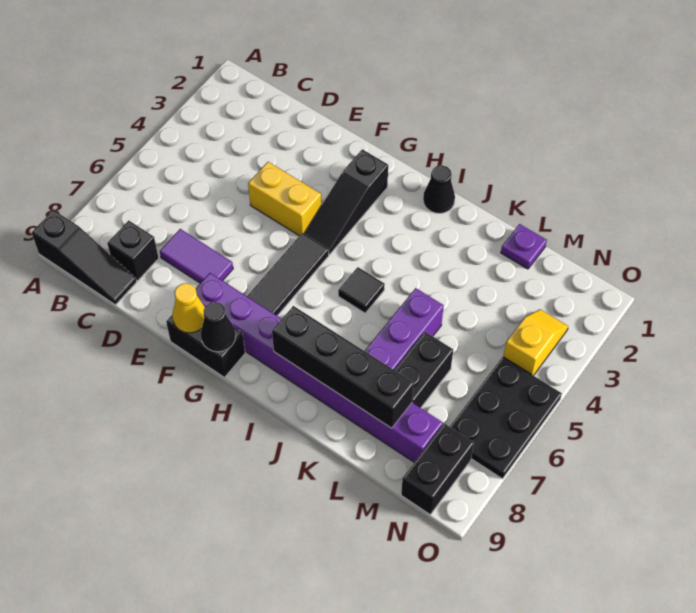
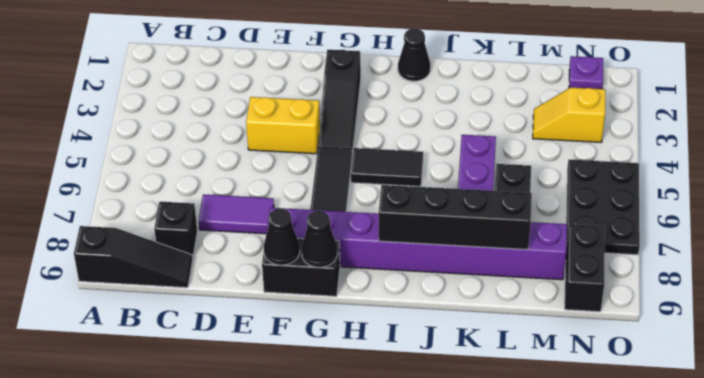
yellow 1x1 cone [172,283,205,333] -> black 1x1 cone [264,208,300,265]
black 1x1 tile [338,267,385,313] -> black 1x2 tile [351,148,423,186]
purple 1x1 plate [501,224,547,269] -> purple 1x1 plate moved to [569,56,603,89]
yellow 1x2 slope [503,309,568,376] -> yellow 1x2 slope turned to [533,88,605,142]

